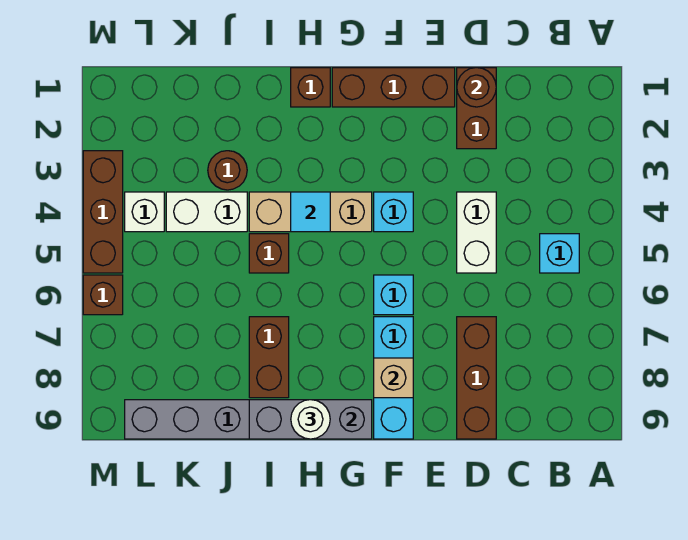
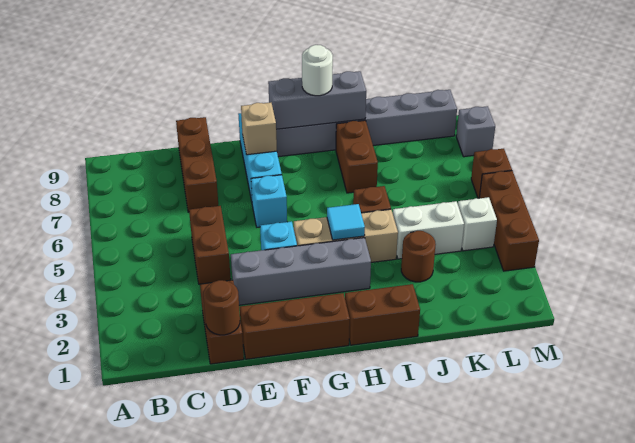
cyan 1x1 brick [540,234,579,273] -> none
white 1x2 brick [457,192,496,273] -> brown 1x2 brick [189,206,231,284]
none -> grey 1x4 brick [231,238,371,305]
brown 1x1 brick [291,68,330,107] -> brown 1x2 brick [345,284,420,345]
none -> grey 1x1 brick [456,106,495,157]

